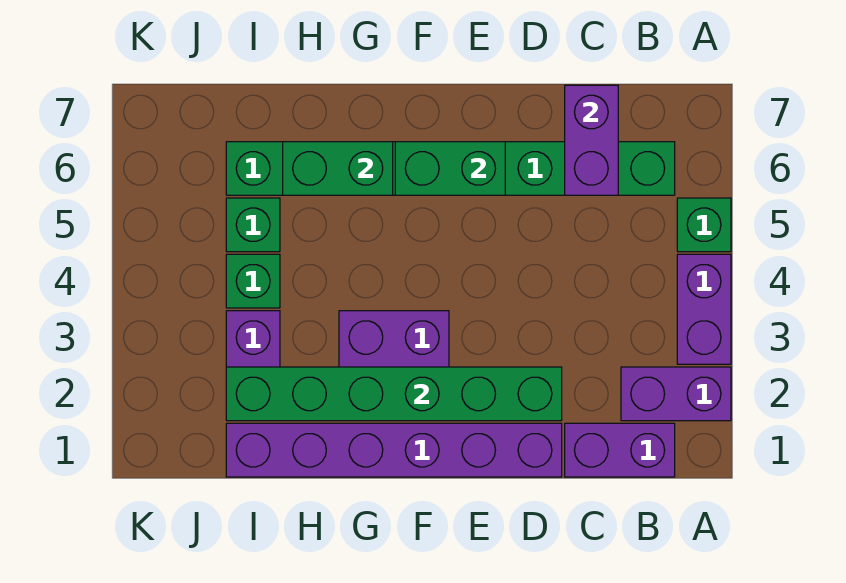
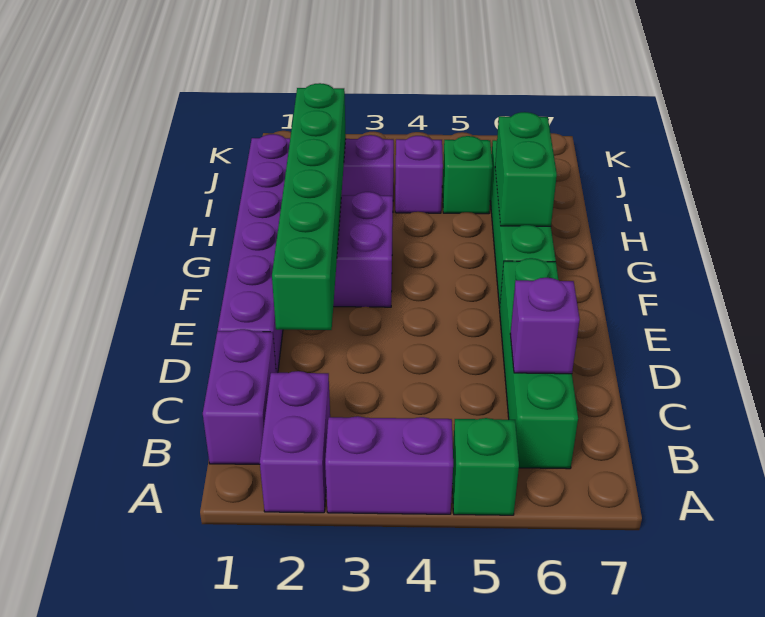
purple 1x2 brick [565,85,618,195] -> purple 1x1 brick [510,278,580,374]
green 1x2 brick [395,142,505,195] -> none
green 1x1 brick [226,254,280,308] -> purple 1x1 brick [395,136,443,213]

